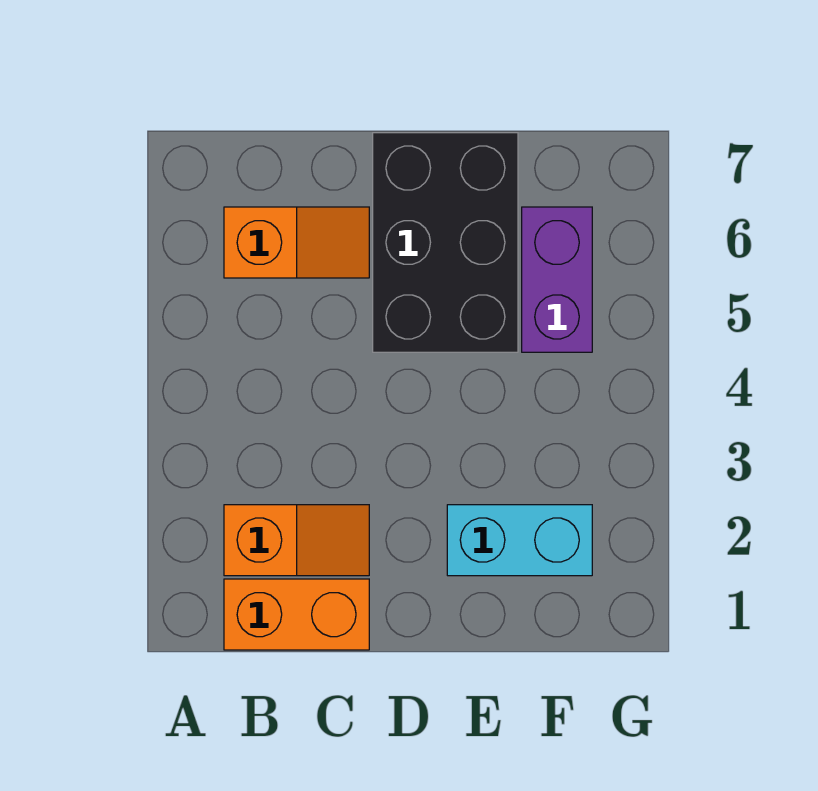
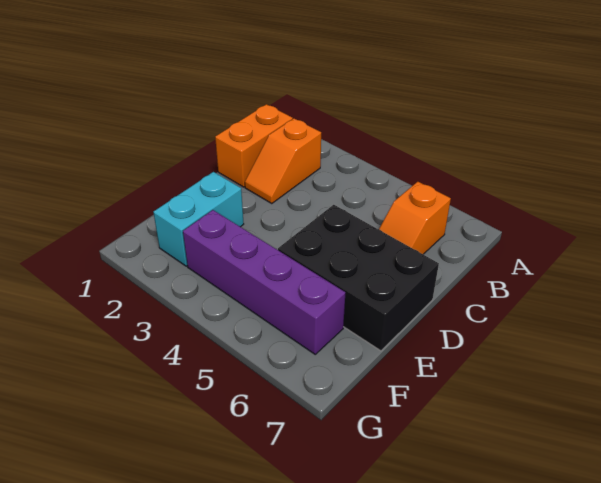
purple 1x2 brick [522,207,592,352] -> purple 1x4 brick [183,210,345,354]

